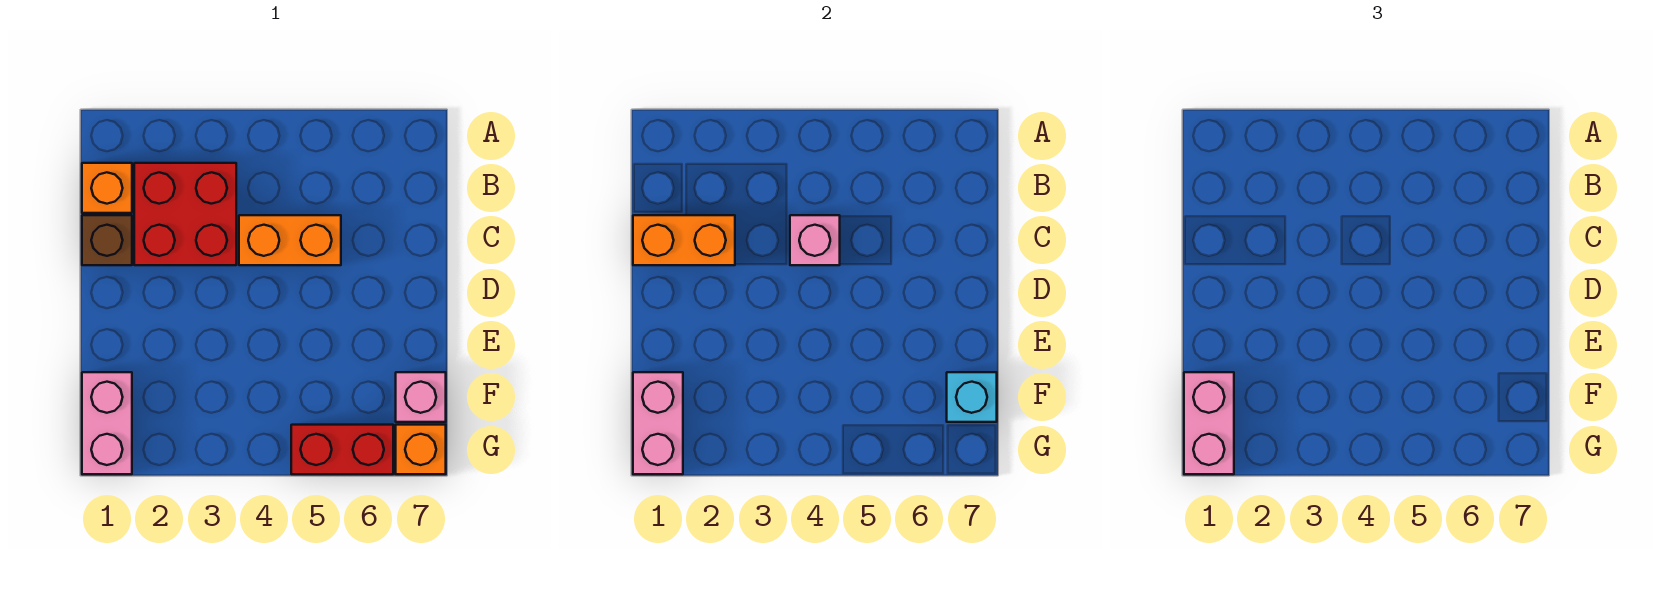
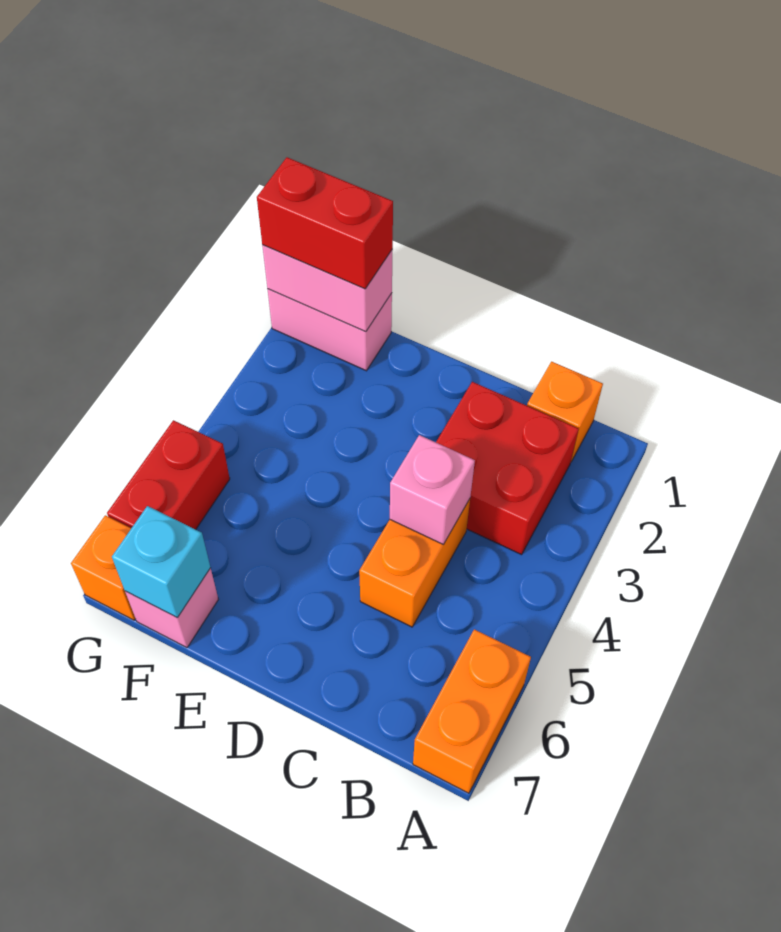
brown 1x1 brick [82,215,132,265] -> none
orange 1x2 brick [633,215,735,265] -> orange 1x2 brick moved to [413,629,531,793]
pink 1x2 brick [1184,372,1234,474] -> red 1x2 brick [257,157,393,289]

